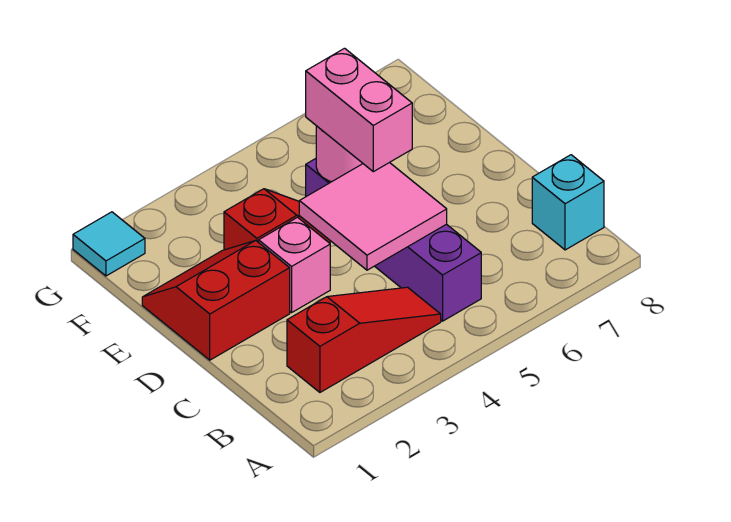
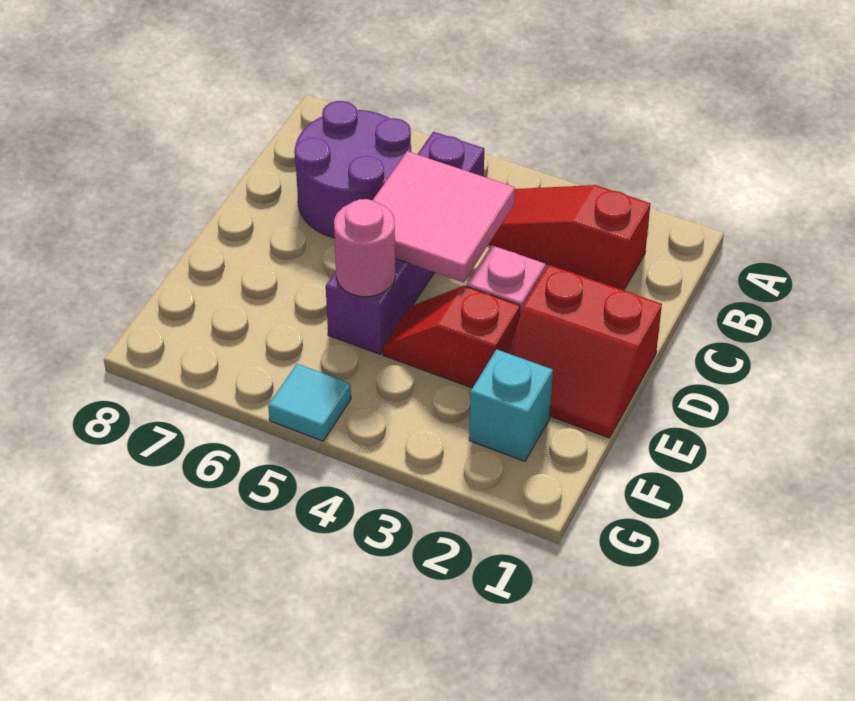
none -> purple 2x2 round brick [294,101,411,238]
cyan 1x1 brick [532,155,604,250] -> cyan 1x1 brick moved to [469,349,553,461]
pink 1x2 brick [306,48,412,172] -> none
cyan 1x1 tile [73,212,145,276] -> cyan 1x1 tile moved to [268,364,351,441]

